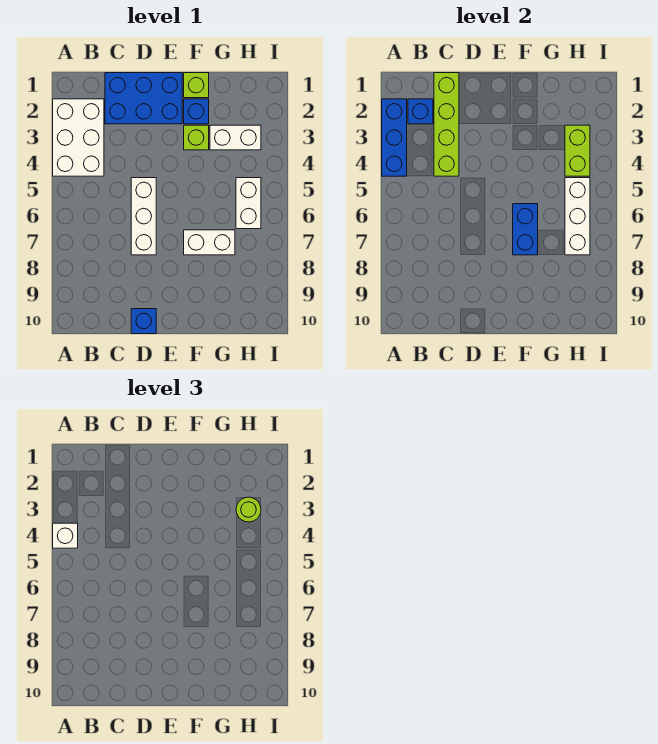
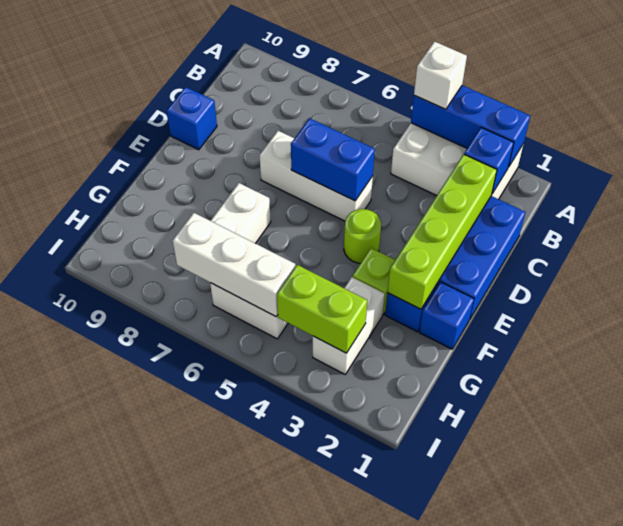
lime 1x4 brick [434,73,459,176] -> lime 1x4 brick turned to [388,154,497,309]
lime 1x1 brick [184,73,209,98] -> blue 1x1 brick [419,282,474,349]
blue 1x2 brick [513,204,538,255] -> blue 1x2 brick moved to [291,118,375,201]
lime 1x1 round brick [236,497,261,522] -> lime 1x1 round brick moved to [344,209,381,263]

